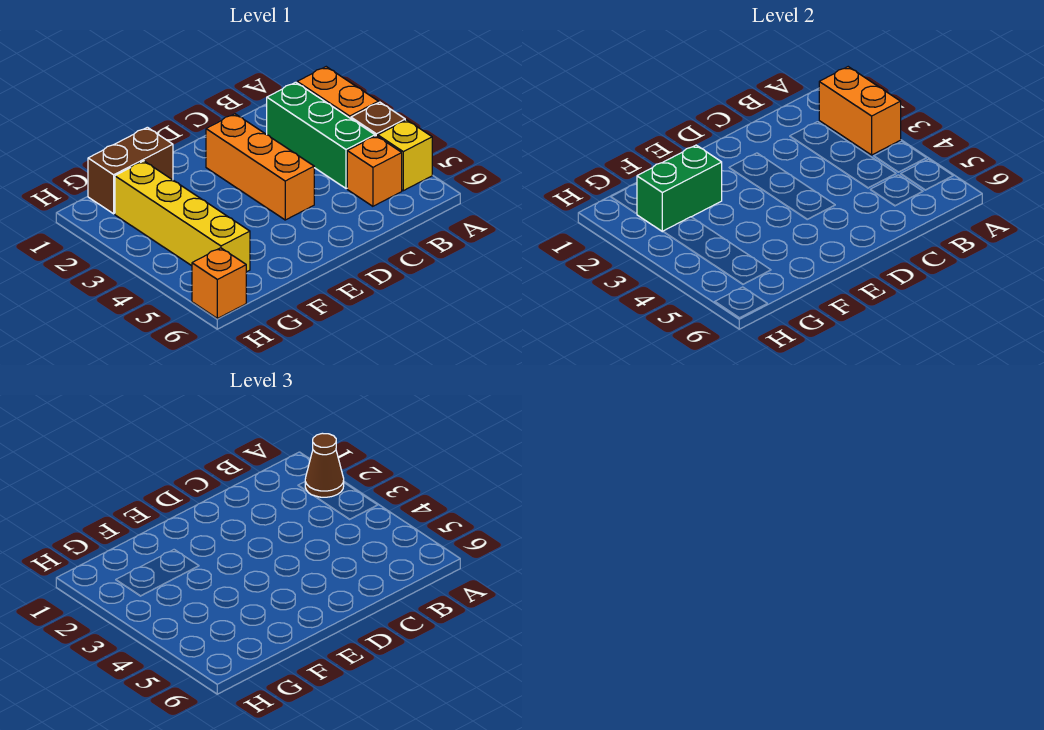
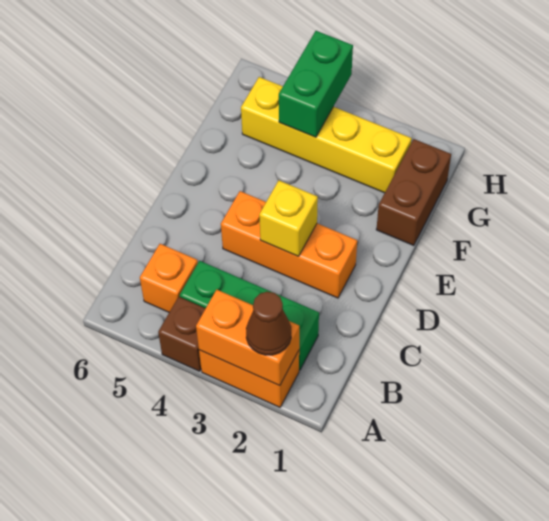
yellow 1x1 brick [378,120,432,191] -> yellow 1x1 brick moved to [259,180,318,256]
green 1x2 brick [637,145,722,232] -> green 1x2 brick moved to [279,31,353,137]
orange 1x1 brick [192,248,246,318] -> none

